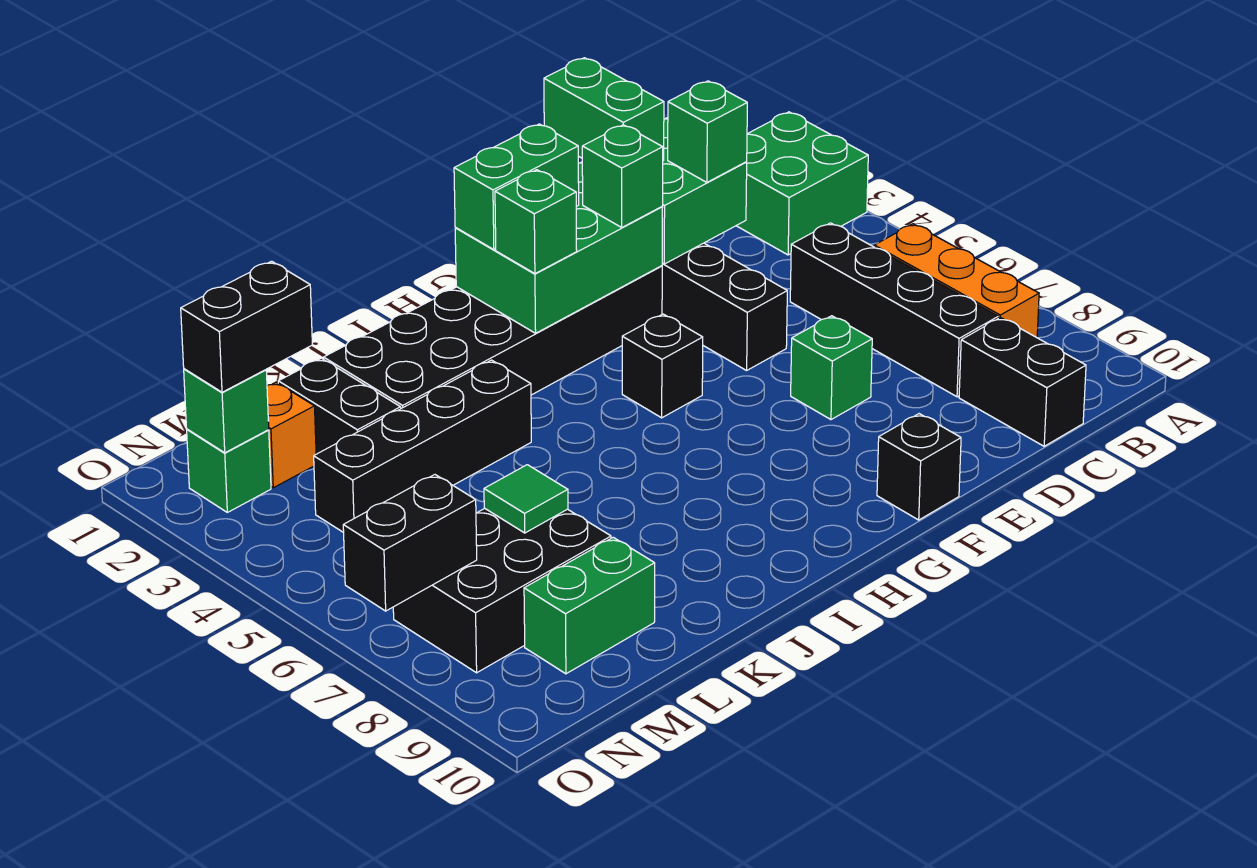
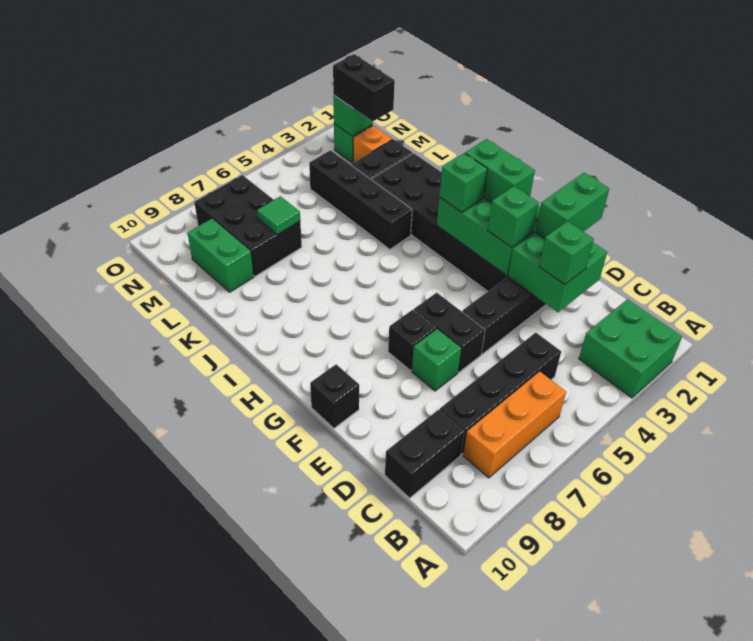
black 1x1 brick [622,314,703,418] -> black 1x1 brick moved to [388,310,436,371]
black 1x2 brick [343,475,477,611] -> black 1x2 brick moved to [414,293,485,372]

